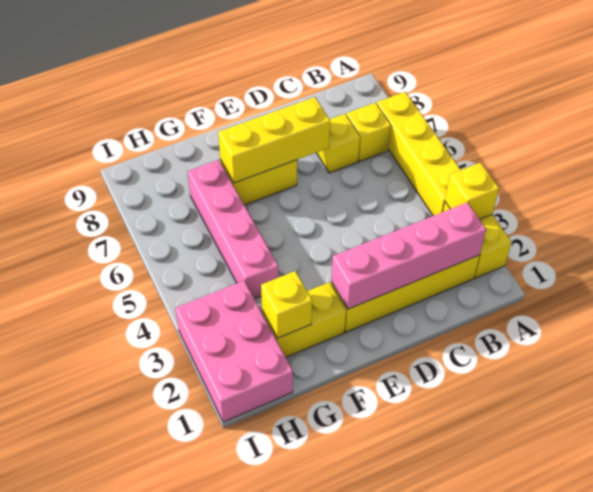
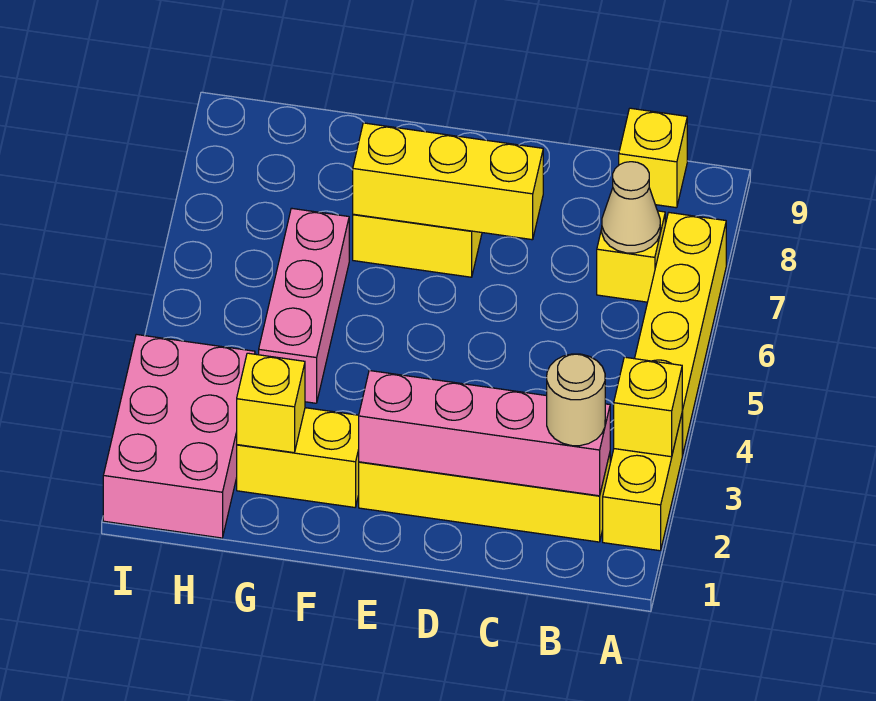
none -> tan 1x1 round brick [547,354,605,446]
none -> tan 1x1 cone [602,162,660,253]
yellow 1x1 brick [316,114,360,173] -> yellow 1x1 brick moved to [619,108,687,208]
pink 1x4 brick [188,160,278,299] -> pink 1x3 brick [259,208,349,403]

